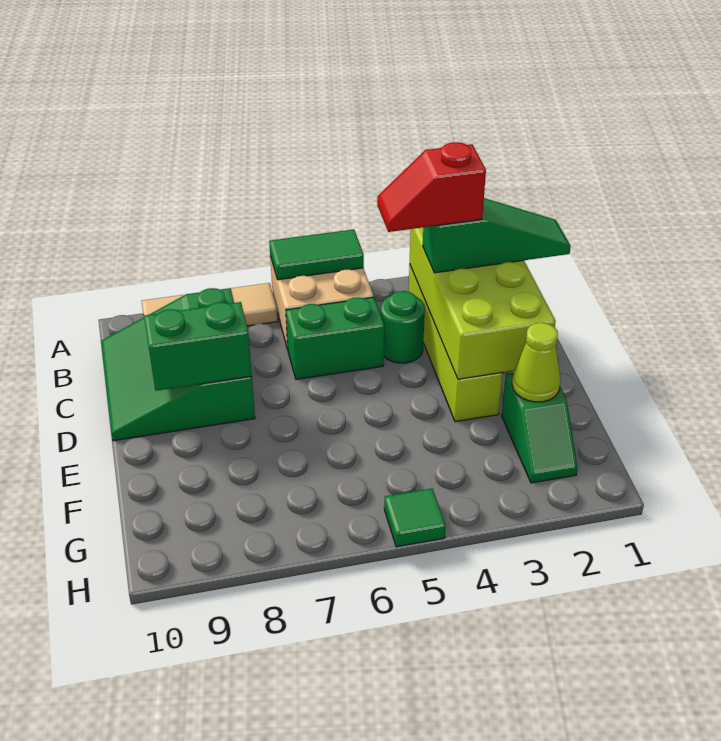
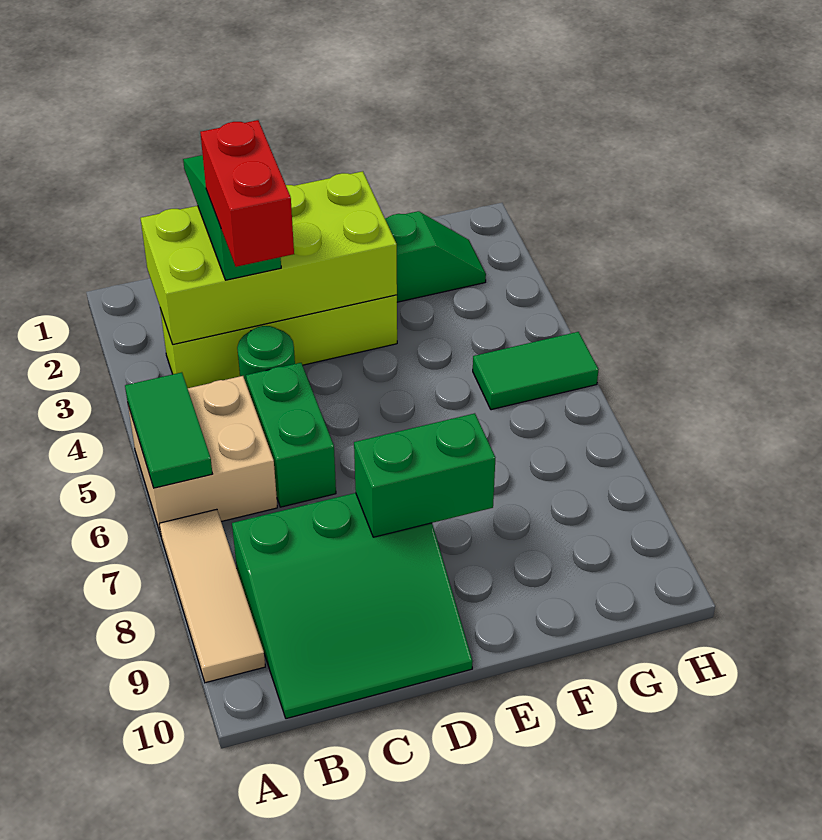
red 1x2 slope [377,142,486,232] -> red 1x2 brick [200,120,294,267]
green 1x2 brick [144,302,252,391] -> green 1x2 brick turned to [354,413,495,537]
lime 1x1 cone [512,323,561,402] -> none
green 1x1 tile [384,488,446,547] -> green 1x2 tile [473,332,599,410]

